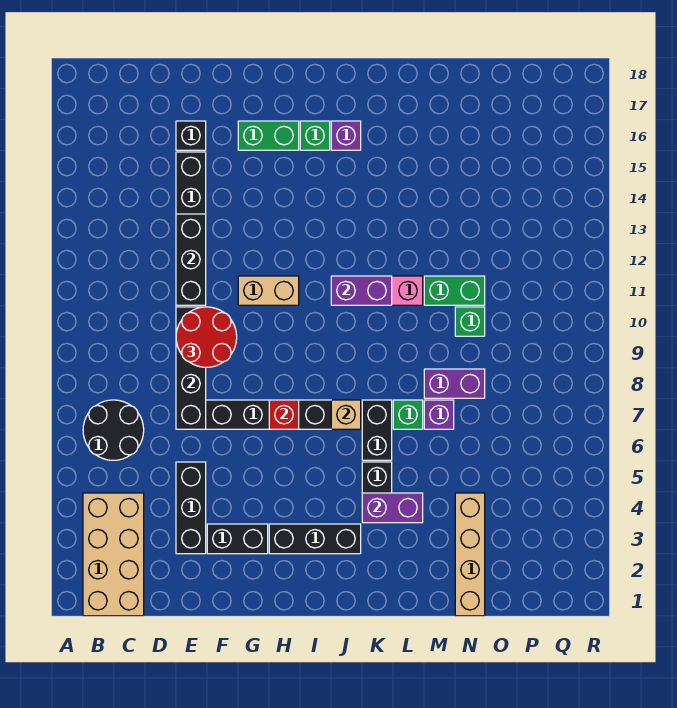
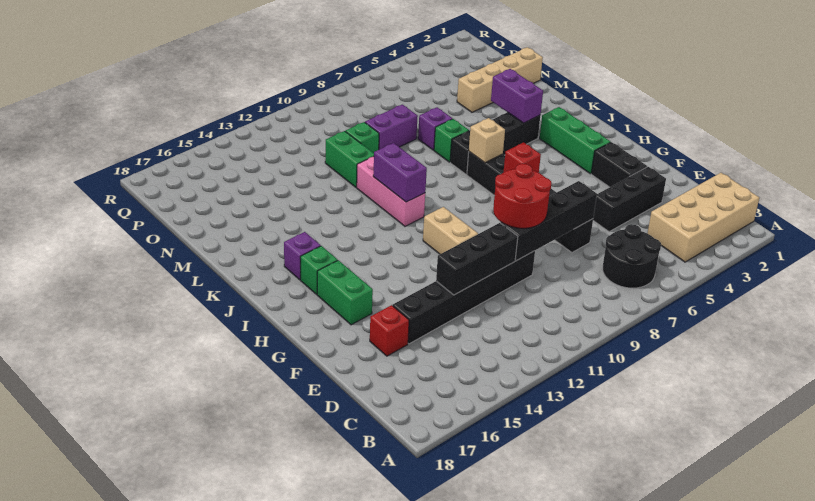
black 1x1 brick [176,121,206,150] -> red 1x1 brick [370,305,409,356]
black 1x3 brick [269,524,361,554] -> green 1x3 brick [540,107,611,174]
purple 1x2 brick [424,369,485,398] -> purple 1x2 brick turned to [365,105,418,149]

